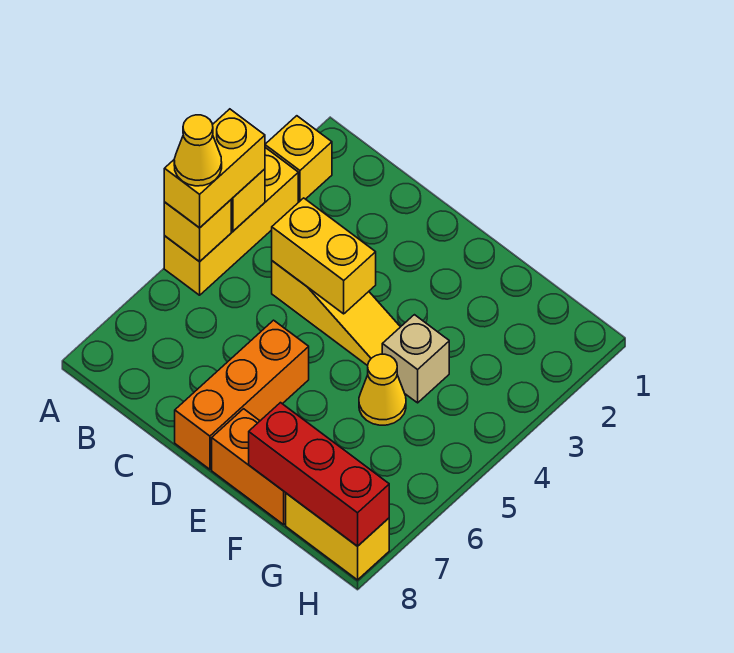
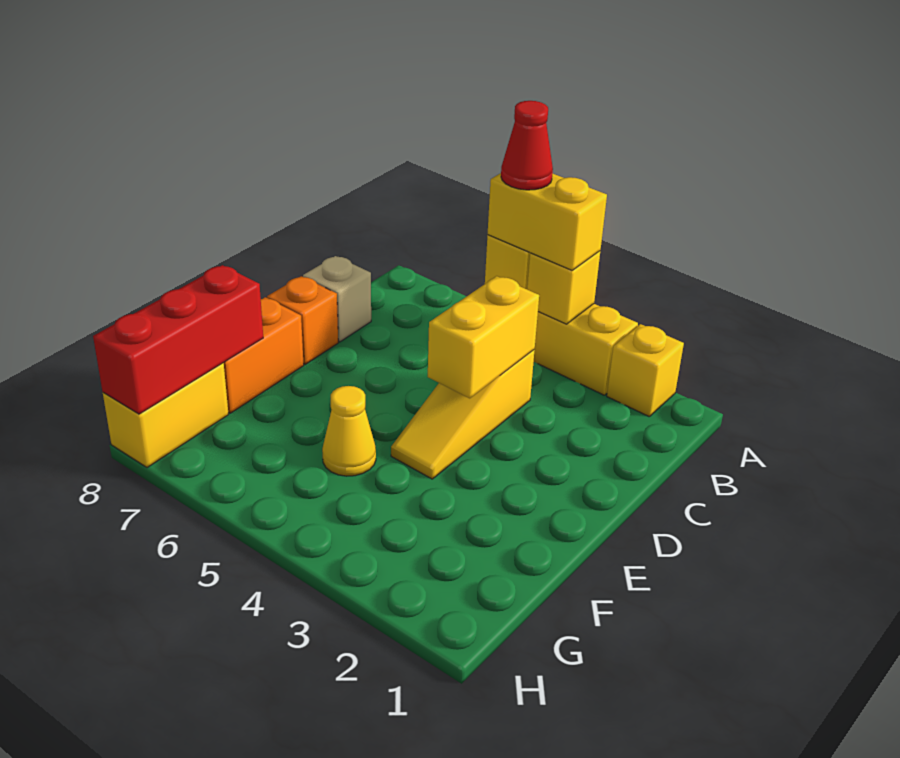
yellow 1x1 cone [174,115,222,186] -> red 1x1 cone [501,101,553,190]
orange 1x3 brick [175,320,309,469] -> orange 1x1 brick [267,276,338,364]
tan 1x1 brick [382,315,449,403] -> tan 1x1 brick moved to [303,256,371,342]

